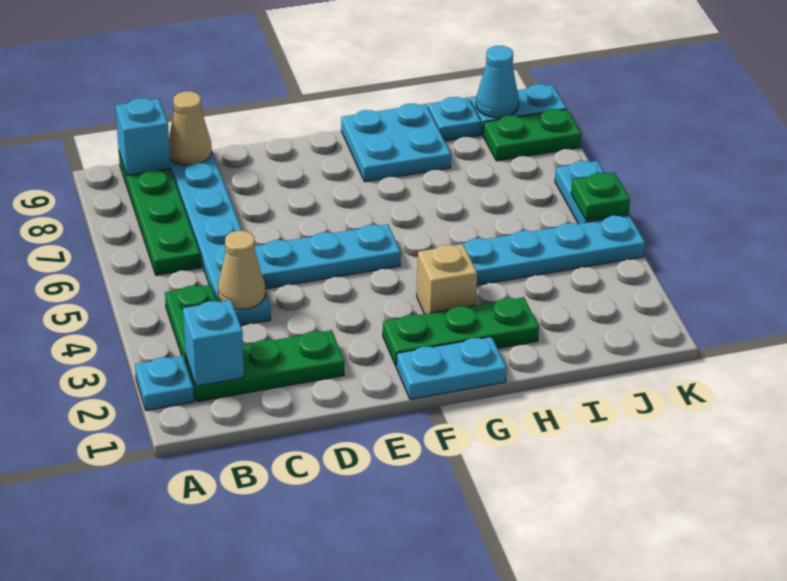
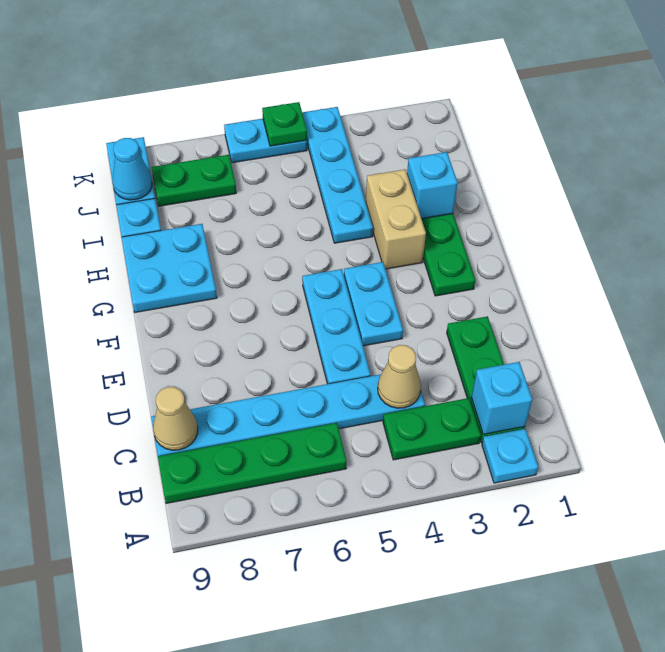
cyan 1x1 brick [115,98,171,175] -> cyan 1x1 brick moved to [407,152,458,219]
cyan 1x2 plate [396,337,507,399] -> cyan 1x2 plate moved to [344,262,403,346]
tan 1x1 brick [417,244,477,314] -> tan 1x2 brick [366,169,426,269]
green 1x2 plate [483,109,581,161] -> green 1x2 plate turned to [151,155,236,206]

